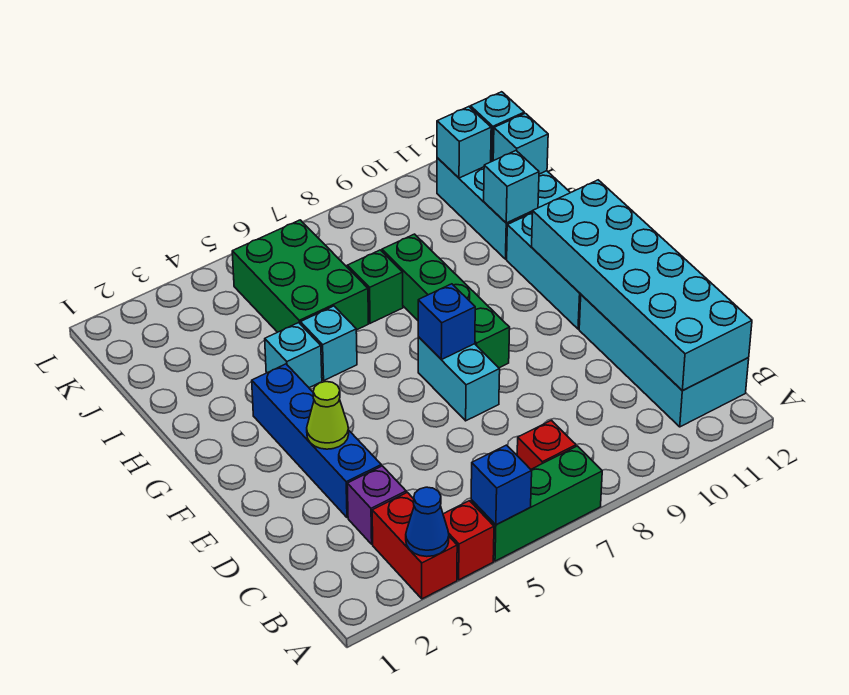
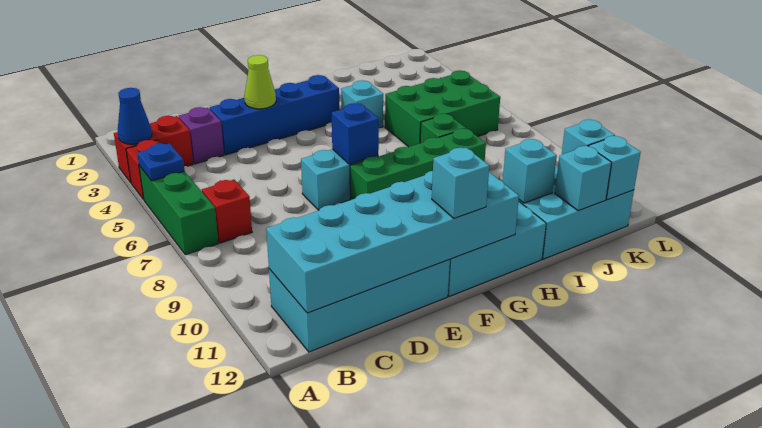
blue 1x1 brick [471,445,532,525] -> blue 1x1 plate [137,144,184,181]
cyan 1x1 brick [300,306,357,380] -> cyan 1x1 brick moved to [432,148,489,218]

